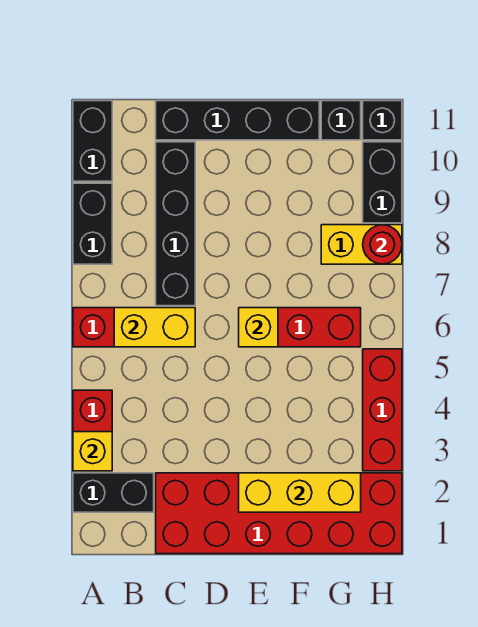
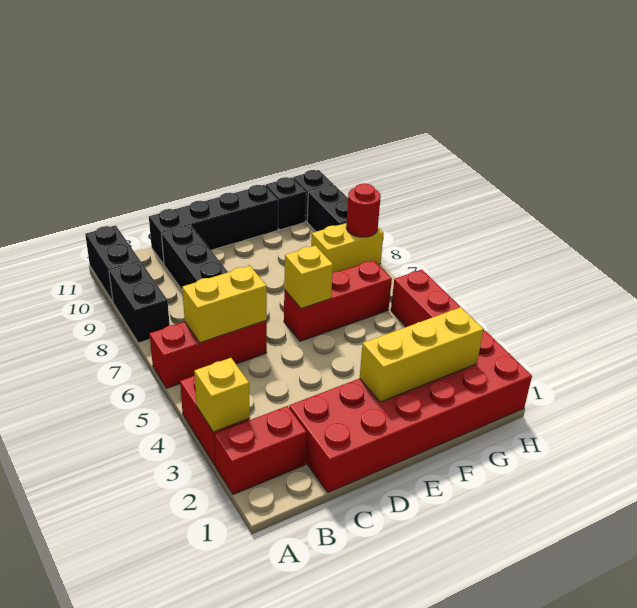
black 1x2 brick [73,473,154,512] -> red 1x2 brick [214,406,307,495]

